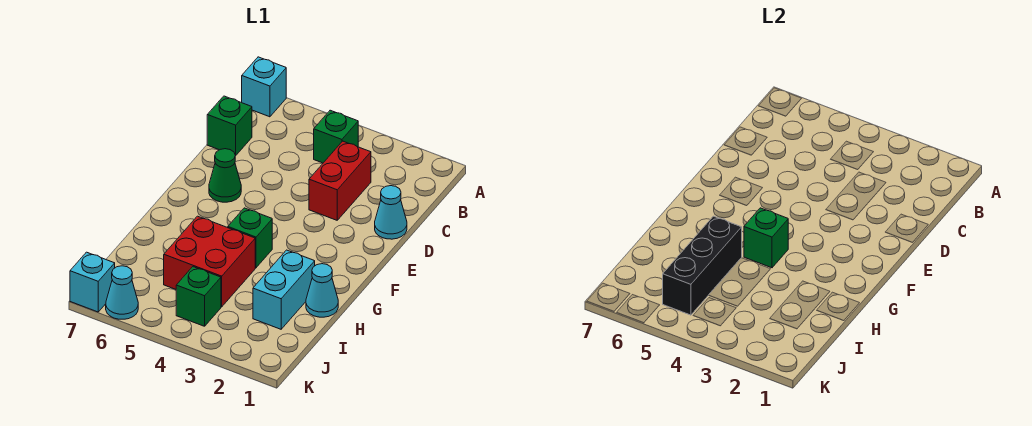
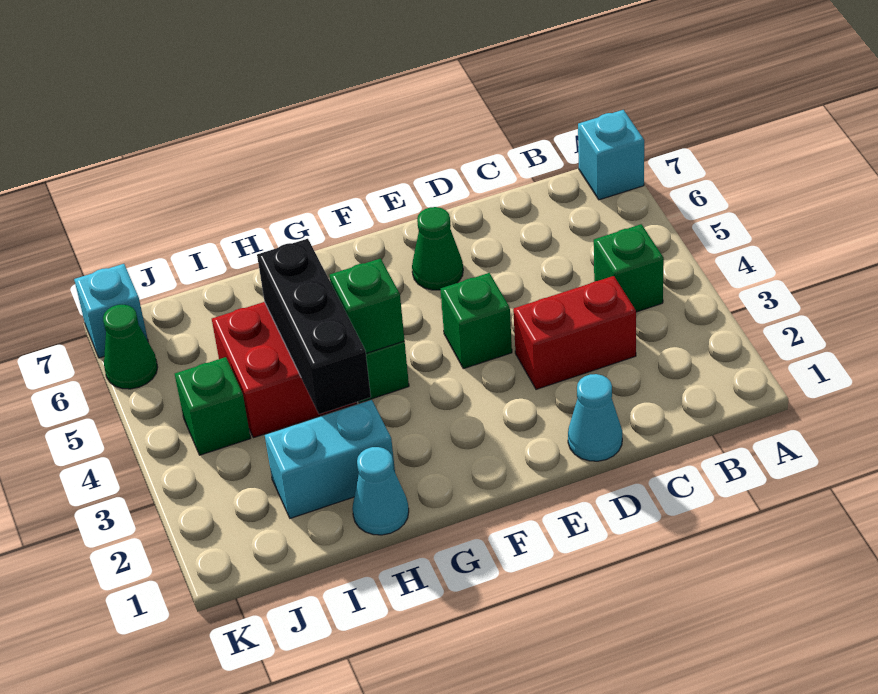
green 1x1 brick [207,96,252,156] -> green 1x1 brick moved to [440,273,512,369]
black 1x3 brick [663,216,742,315] -> black 1x3 brick turned to [257,239,371,414]
cyan 1x1 cone [106,266,138,319] -> green 1x1 cone [103,305,158,389]

